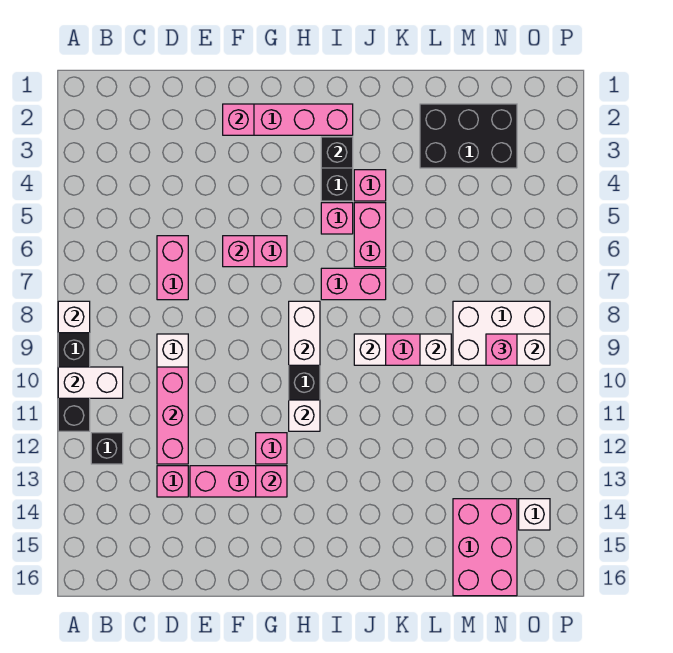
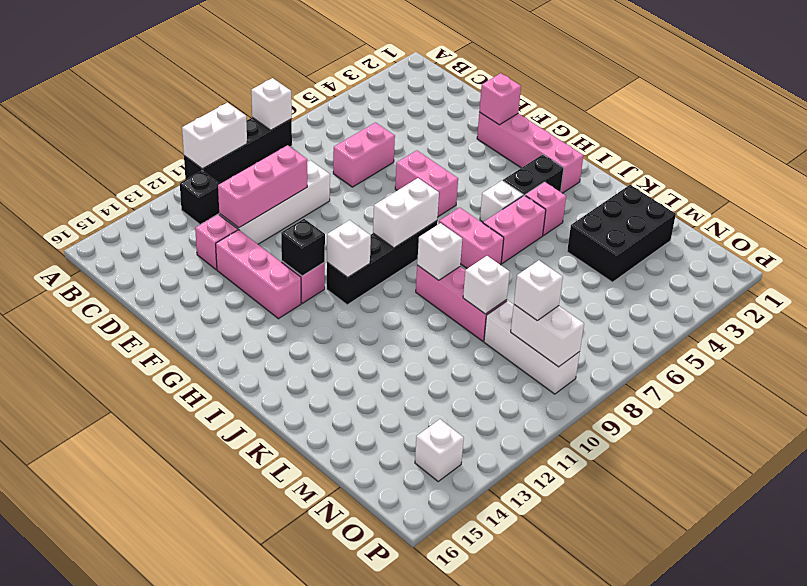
white 1x2 brick [58,367,123,398] -> white 1x2 brick turned to [182,103,247,169]
pink 1x1 brick [223,236,254,267] -> none
pink 1x1 brick [256,466,287,497] -> none
black 1x1 brick [321,137,353,168] -> black 1x1 brick moved to [281,219,325,276]
pink 1x1 brick [321,203,353,234] -> white 1x1 brick [480,181,523,222]
black 2x3 brick [420,104,517,168] -> black 2x3 brick turned to [567,185,676,282]
white 2x3 brick [453,301,550,365] -> white 1x3 brick [484,301,580,394]
pink 2x3 brick [453,499,517,596] -> none
pink 1x1 brick [486,334,517,365] -> white 1x1 brick [514,260,563,320]

